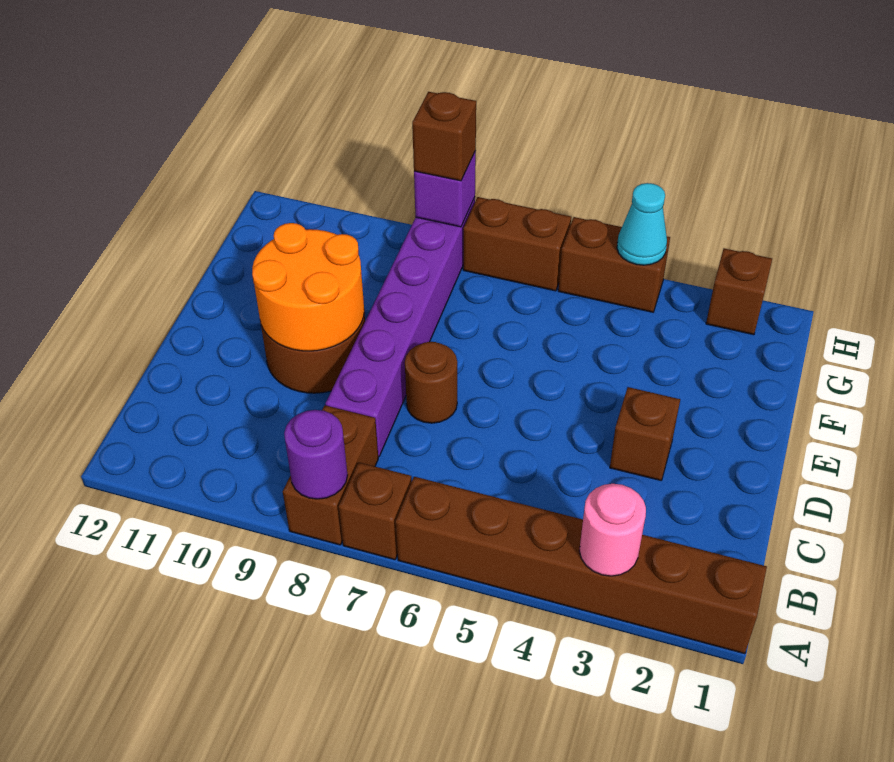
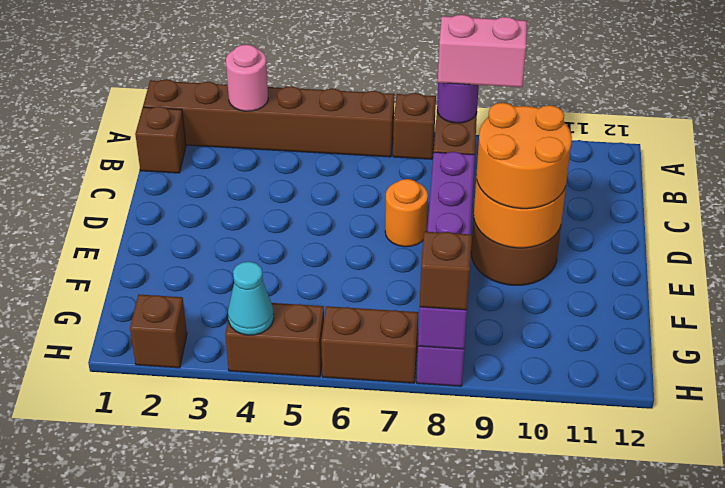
none -> pink 1x2 brick [438,15,527,87]
brown 1x1 brick [610,387,680,480] -> brown 1x1 brick moved to [135,106,186,173]
brown 1x1 round brick [405,342,457,423] -> orange 1x1 round brick [385,179,428,247]
none -> orange 2x2 round brick [476,103,572,209]

